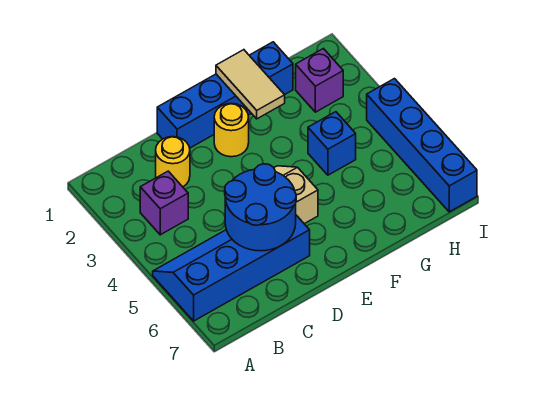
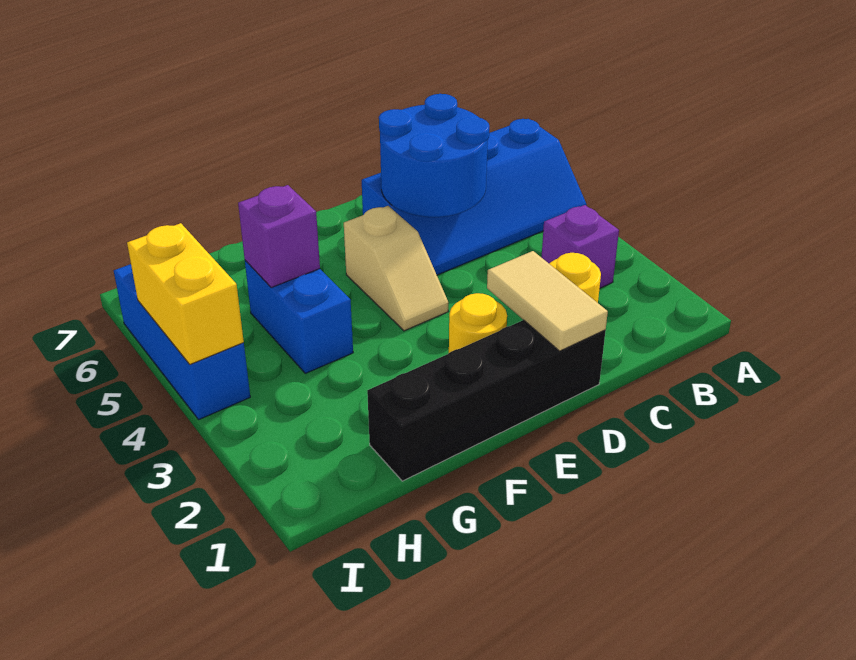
blue 1x4 brick [157,42,293,148] -> black 1x4 brick [367,320,606,481]
tan 1x2 tile [216,50,285,119] -> tan 1x2 tile moved to [487,251,608,351]
blue 1x1 brick [308,112,356,175] -> blue 1x2 brick [245,261,353,373]
purple 1x1 brick [296,49,343,112] -> purple 1x1 brick moved to [238,185,320,288]
blue 1x4 brick [367,79,477,212] -> blue 1x3 brick [114,264,250,420]
none -> yellow 1x2 brick [127,223,244,364]

